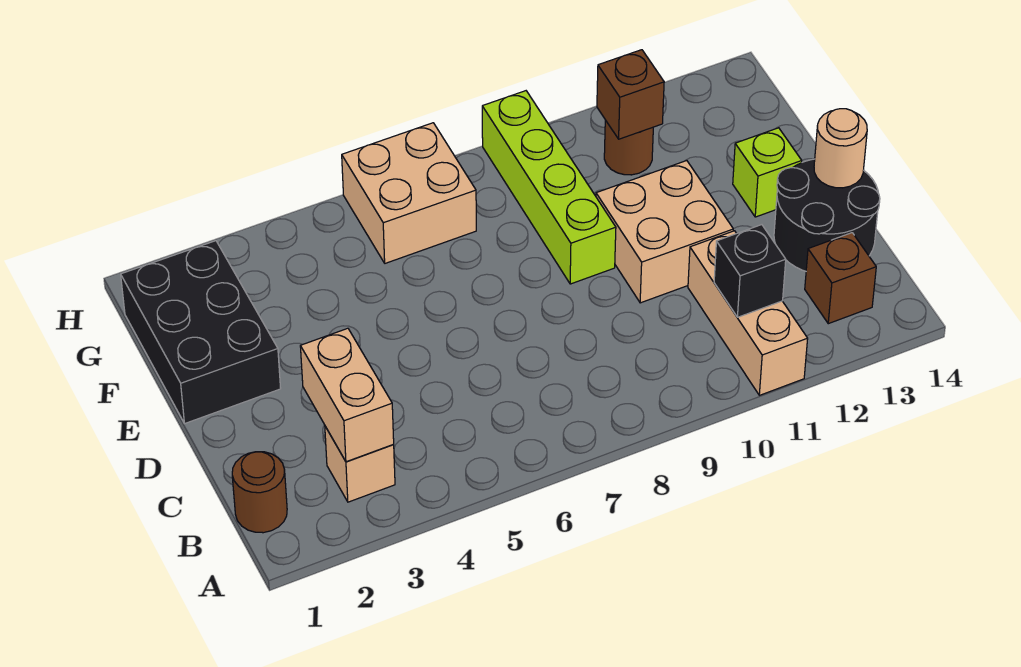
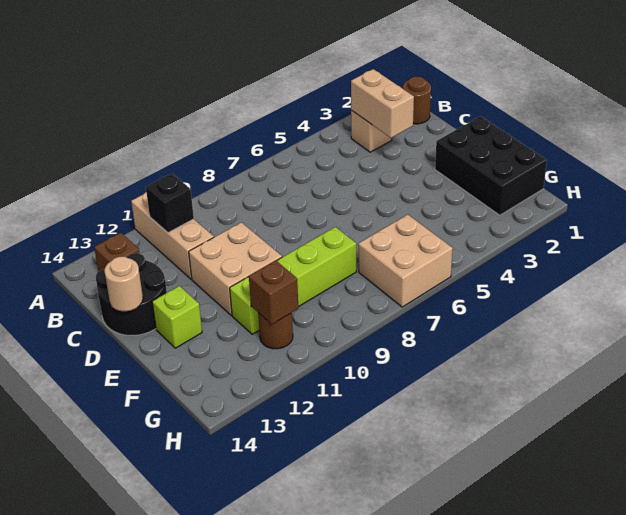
lime 1x4 brick [482,91,616,284] -> lime 1x4 brick turned to [230,227,356,334]

